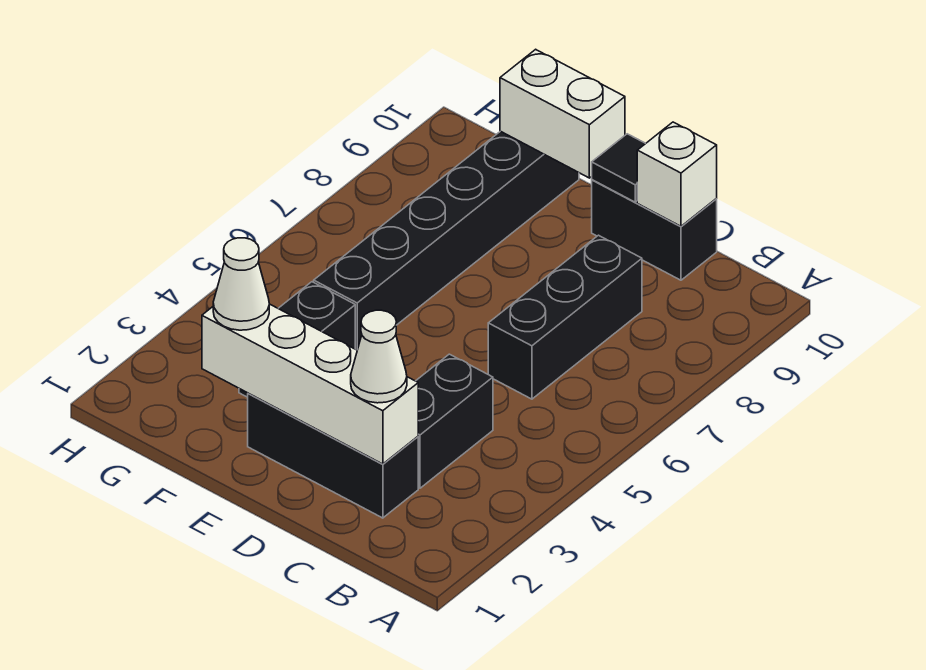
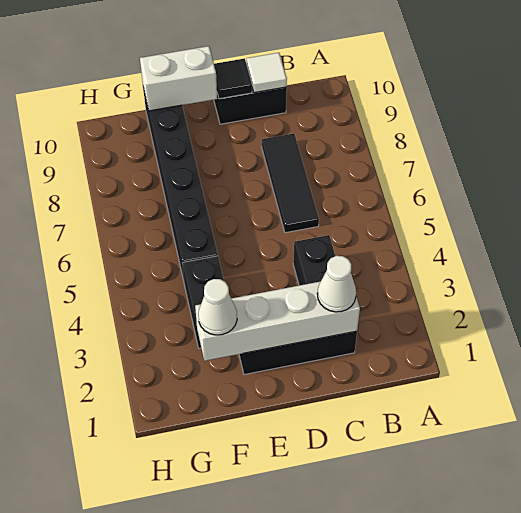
black 1x3 brick [488,235,642,399] -> black 1x3 tile [262,134,319,233]
white 1x1 brick [637,122,717,226] -> white 1x1 tile [247,53,287,93]

